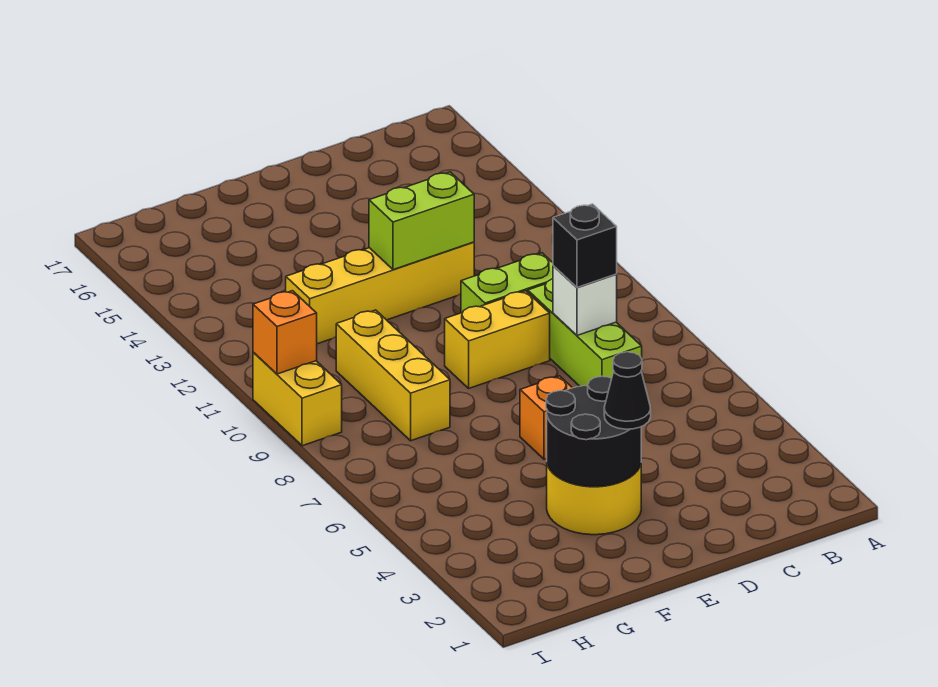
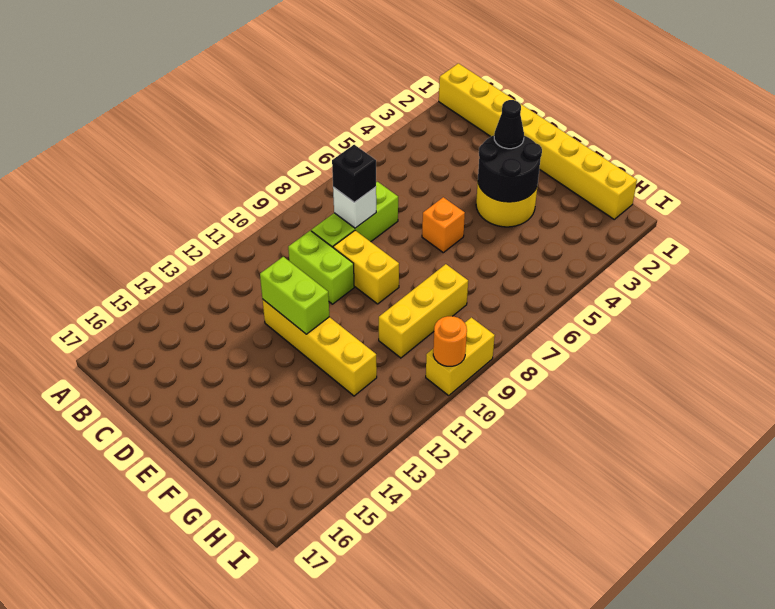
none -> yellow 1x8 brick [439,63,637,219]
orange 1x1 brick [253,291,317,374] -> orange 1x1 round brick [433,316,467,366]

